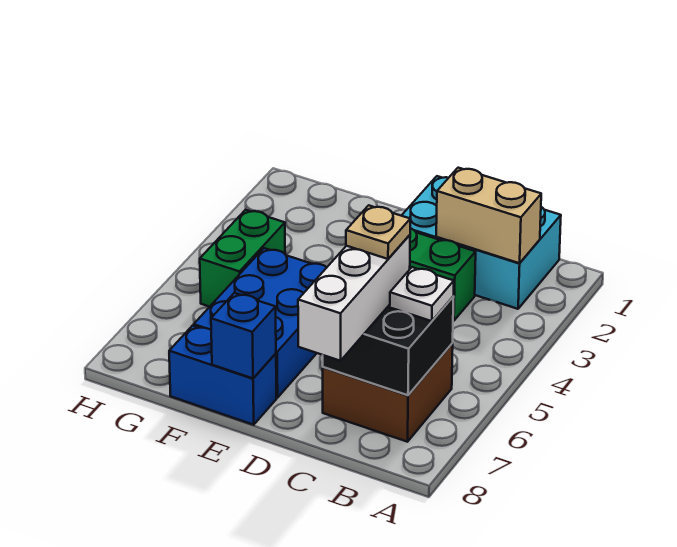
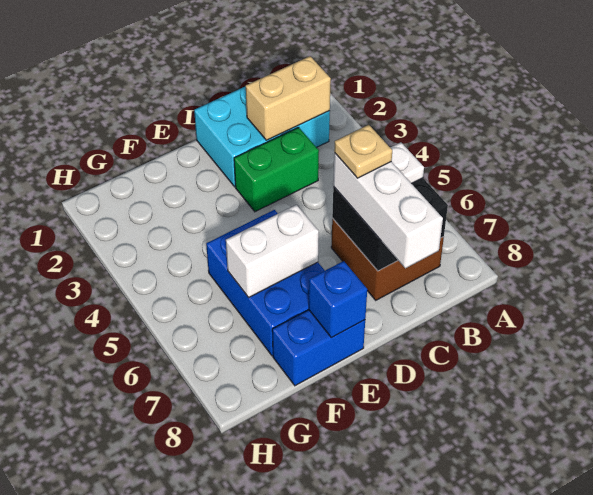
none -> white 1x2 brick [226,205,319,297]
green 1x2 brick [200,210,285,307] -> none

